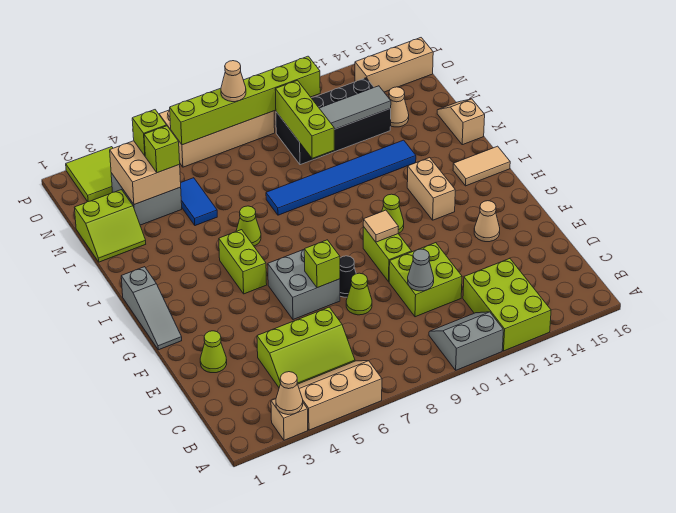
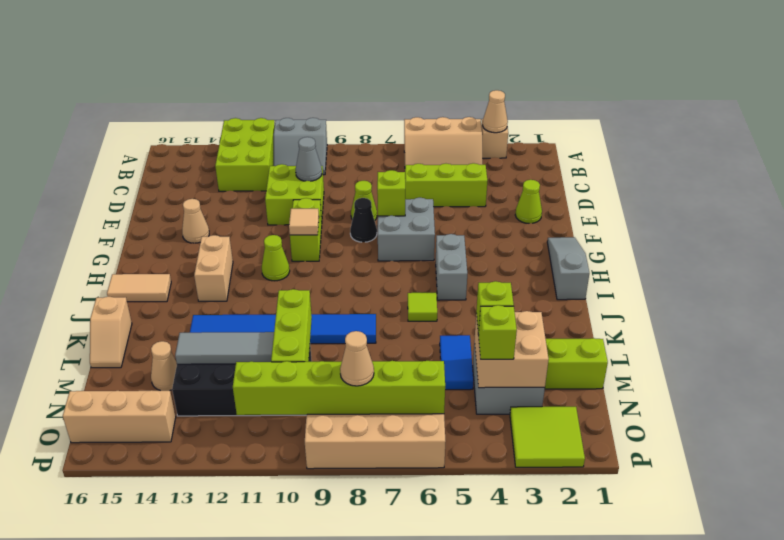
lime 1x2 brick [219,230,267,294] -> grey 1x2 brick [436,234,467,300]
lime 1x1 cone [236,206,261,246] -> lime 1x1 tile [408,293,437,321]

